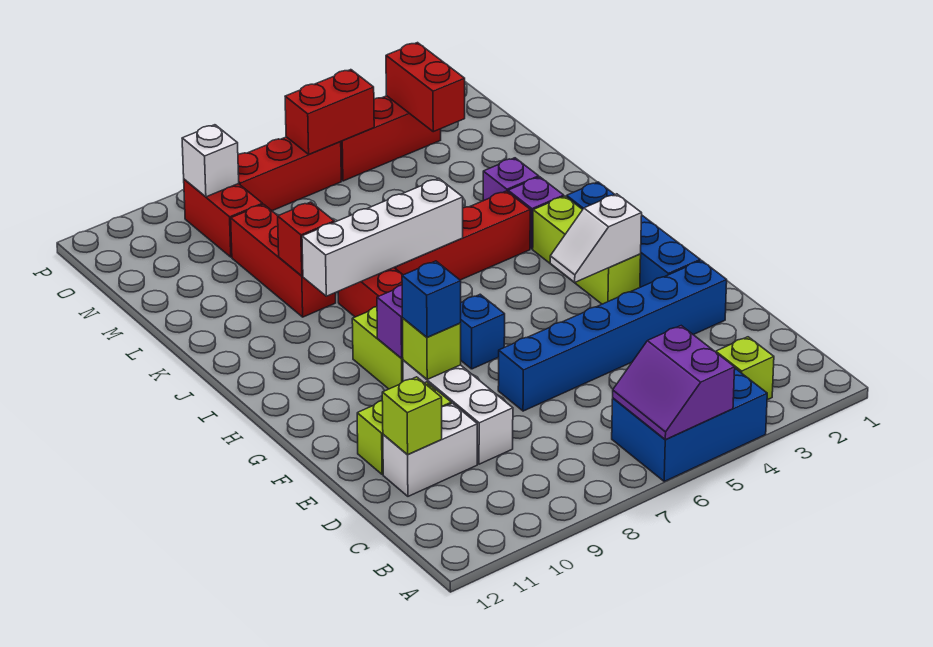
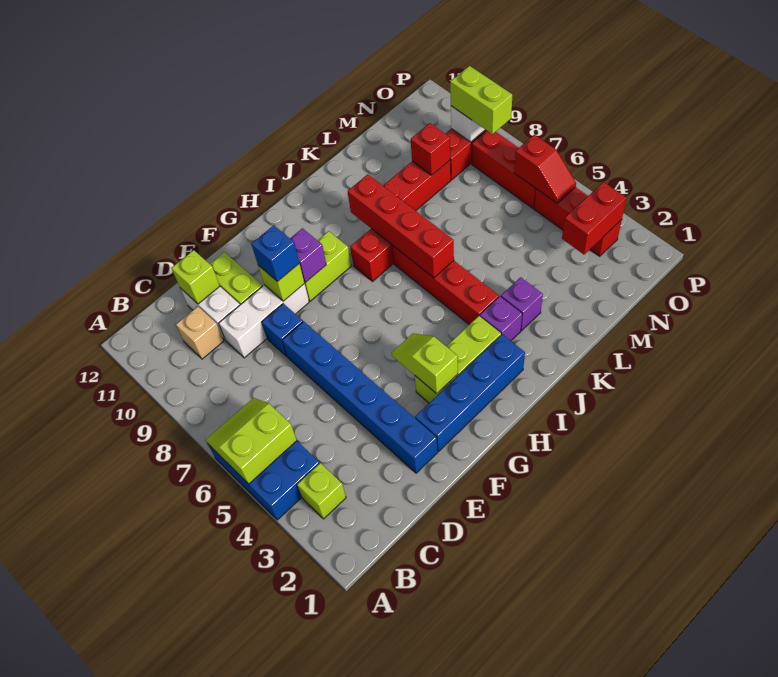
purple 2x2 slope [613,326,735,440] -> lime 2x2 slope [206,398,297,484]
none -> tan 1x1 brick [176,307,224,359]
white 1x2 slope [550,194,642,282] -> lime 1x2 slope [392,333,458,394]
blue 1x1 brick [461,294,505,369] -> blue 1x1 brick moved to [262,304,303,356]
white 1x4 brick [302,178,463,296] -> red 1x4 brick [348,174,454,278]
red 1x1 brick [278,202,334,276] -> red 1x1 brick moved to [411,123,450,175]
red 1x2 brick [285,70,374,154] -> red 1x2 slope [514,135,576,203]
none -> lime 1x2 brick [450,66,512,134]

